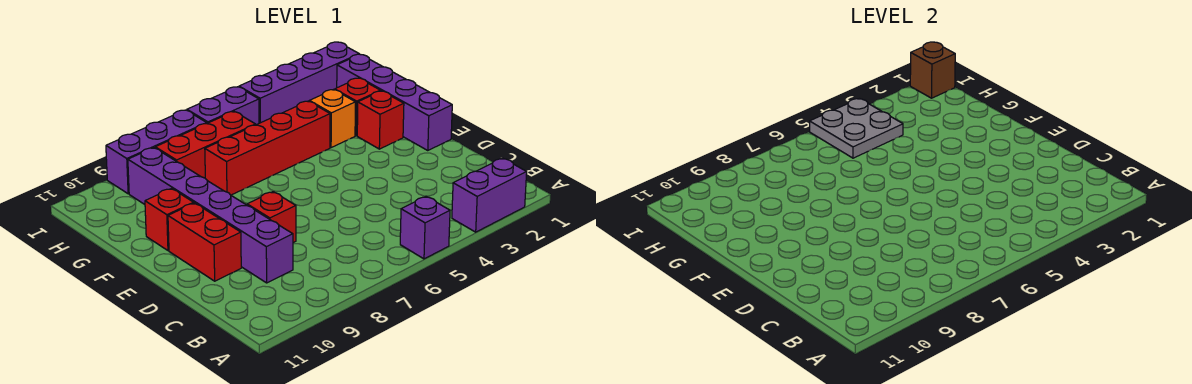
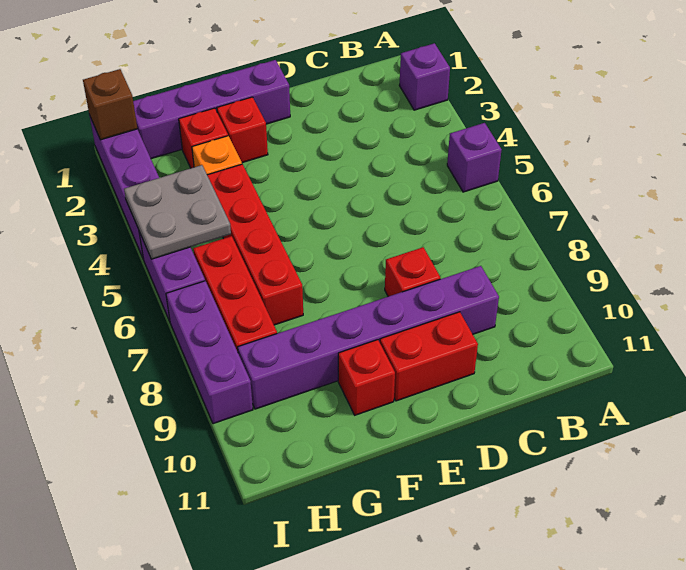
purple 1x2 brick [452,158,527,232] -> purple 1x1 brick [399,43,450,110]

